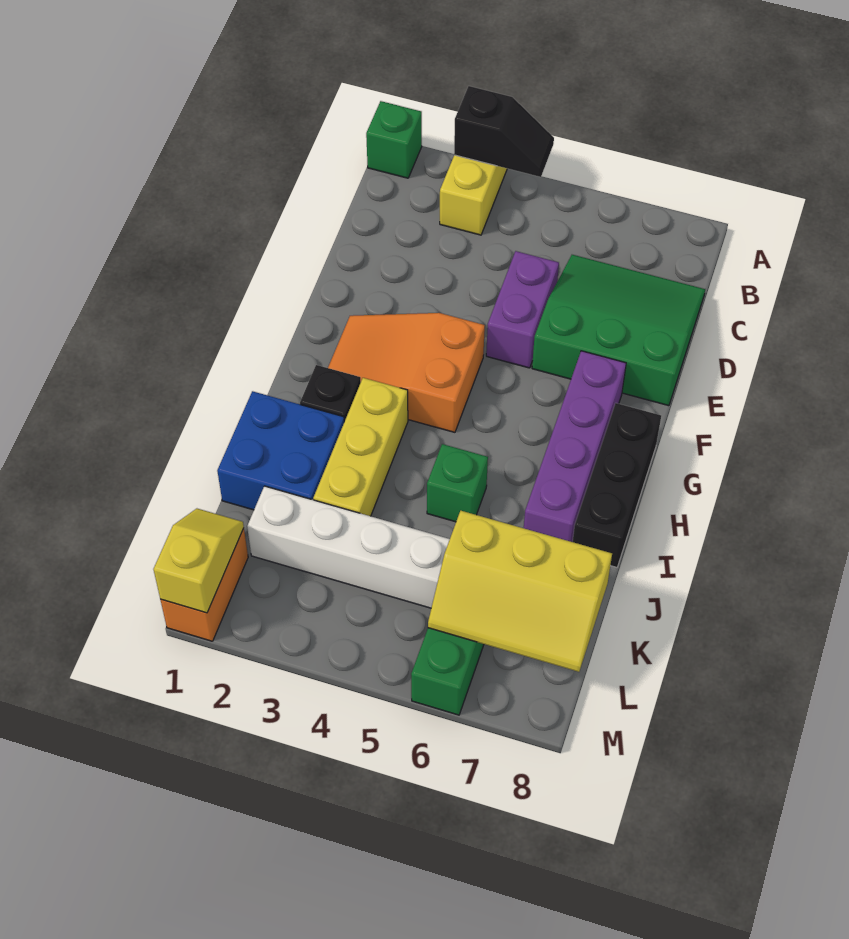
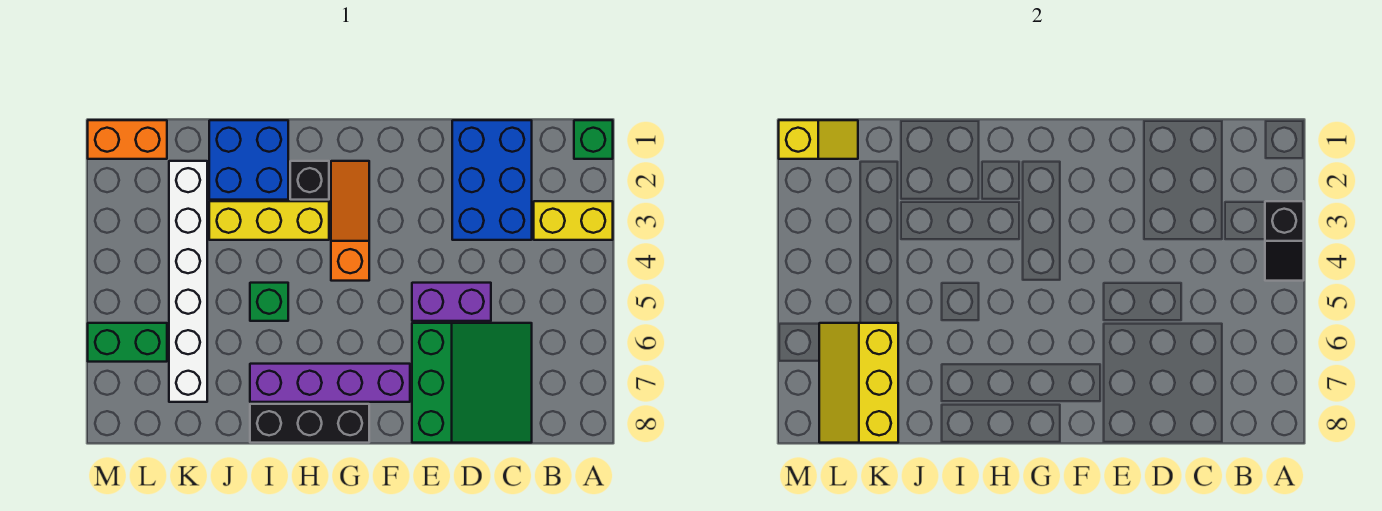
none -> blue 2x3 brick [452,120,532,240]
orange 2x3 slope [328,313,485,432] -> orange 1x3 slope [331,161,369,281]

